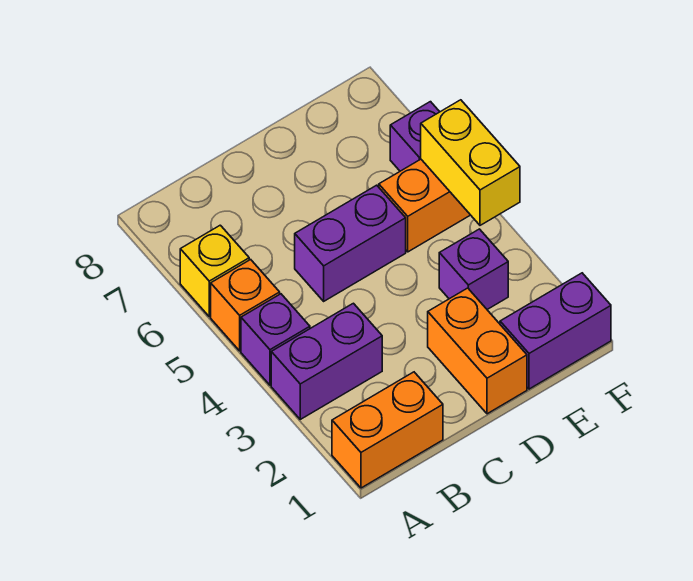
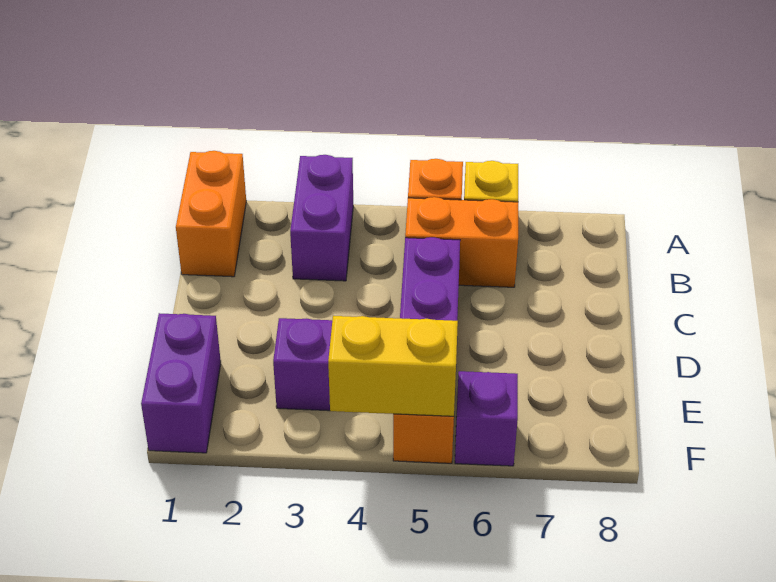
purple 1x1 brick [241,294,310,385] -> none
orange 1x2 brick [428,288,527,414] -> orange 1x2 brick moved to [405,197,518,287]

